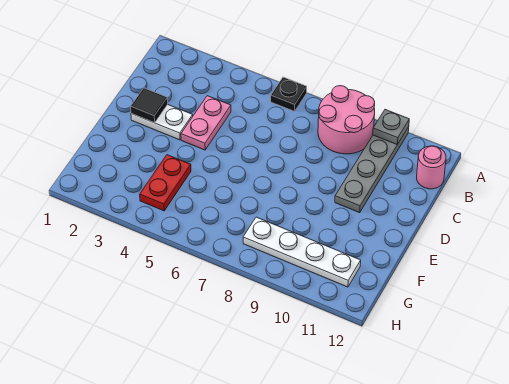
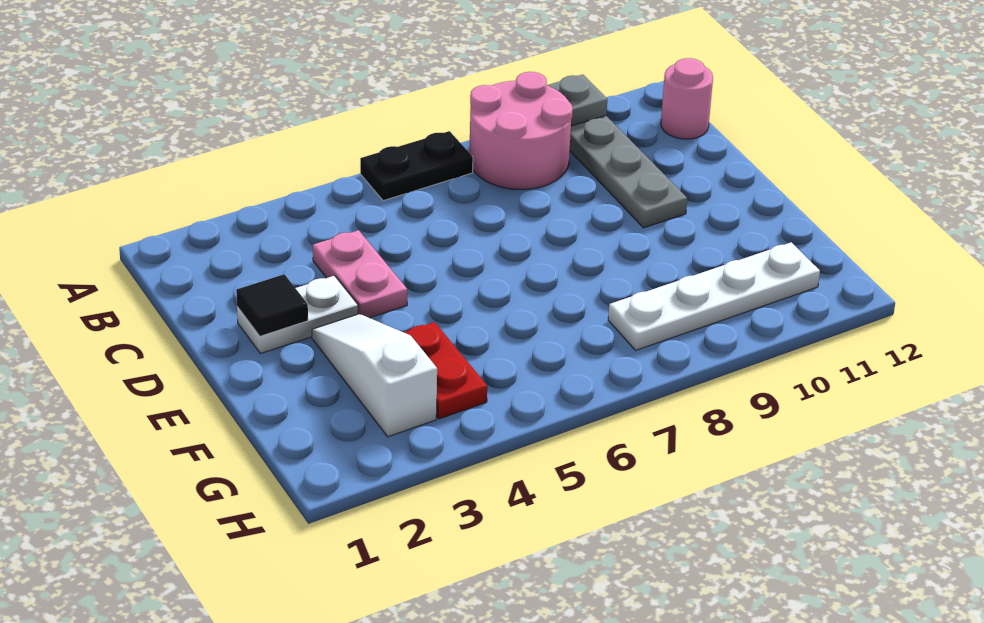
black 1x1 plate [271,77,307,111] -> black 1x2 plate [360,131,473,201]
none -> white 1x3 slope [312,314,437,437]

